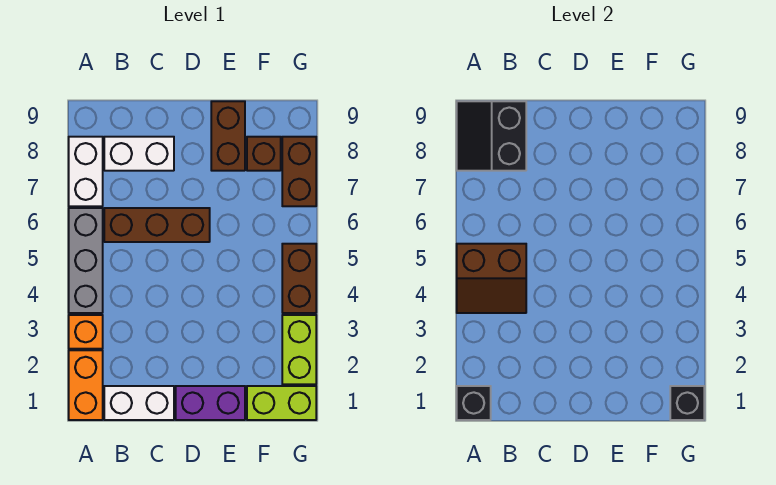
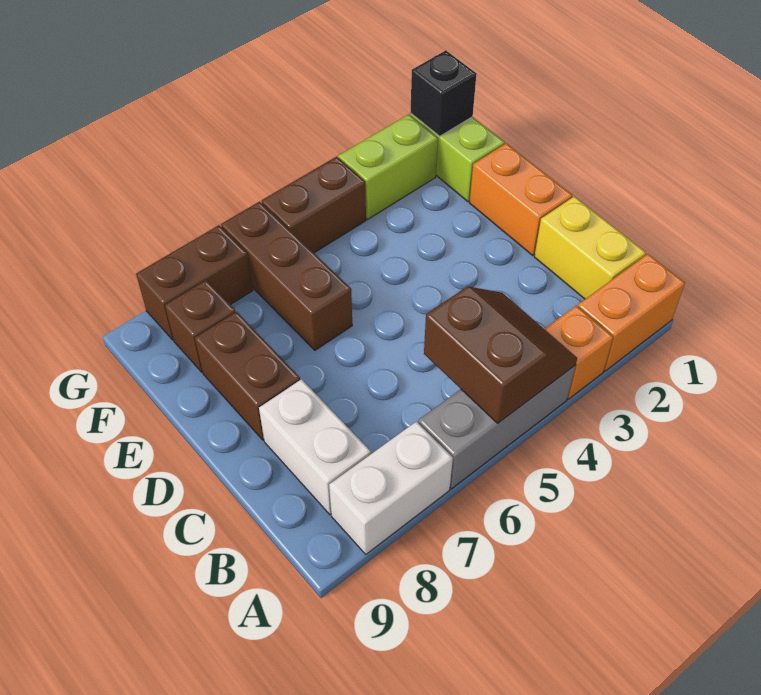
black 1x1 brick [457,386,491,420] -> none
black 2x2 slope [457,101,526,171] -> none
white 1x2 brick [104,386,174,420] -> yellow 1x2 brick [534,196,646,299]
brown 1x3 brick [104,208,210,242] -> brown 1x3 brick moved to [221,202,352,350]
purple 1x2 brick [176,386,245,420] -> orange 1x2 brick [470,143,572,255]
brown 1x2 brick [211,101,245,171] -> brown 1x2 brick turned to [195,312,300,440]

